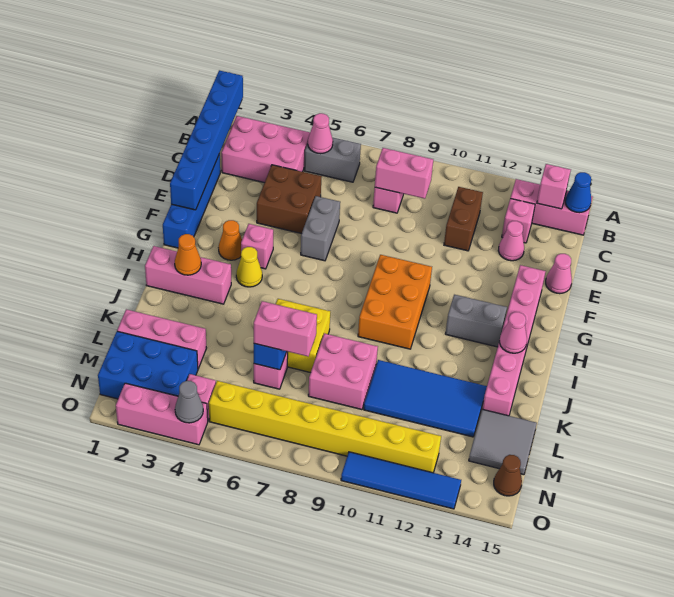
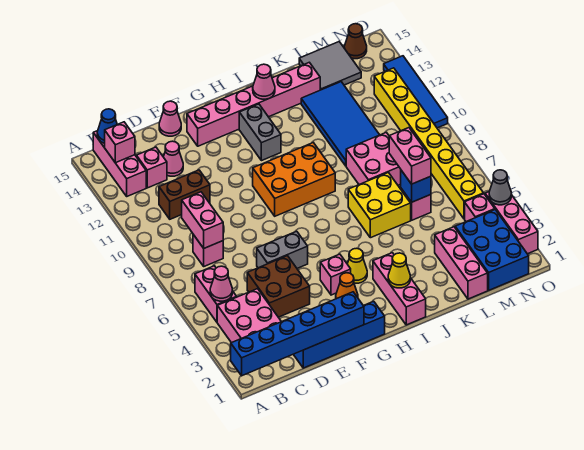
grey 1x2 brick [304,137,361,182] -> pink 1x2 brick [195,266,236,322]
orange 1x1 cone [175,234,201,275] -> yellow 1x1 cone [388,253,410,288]

